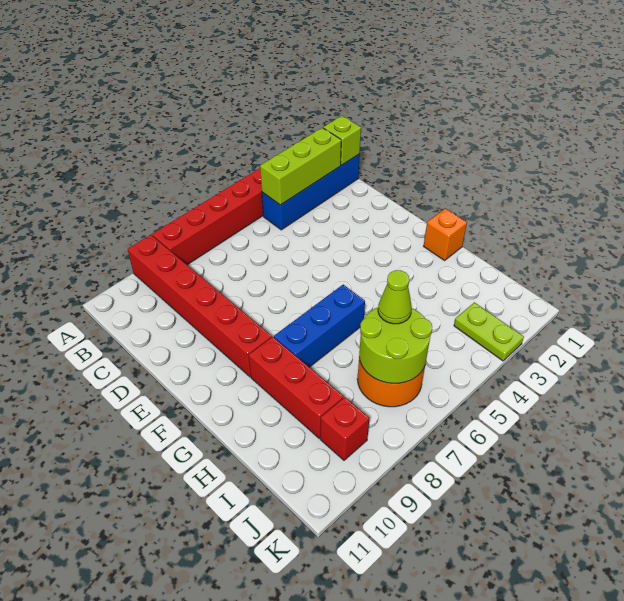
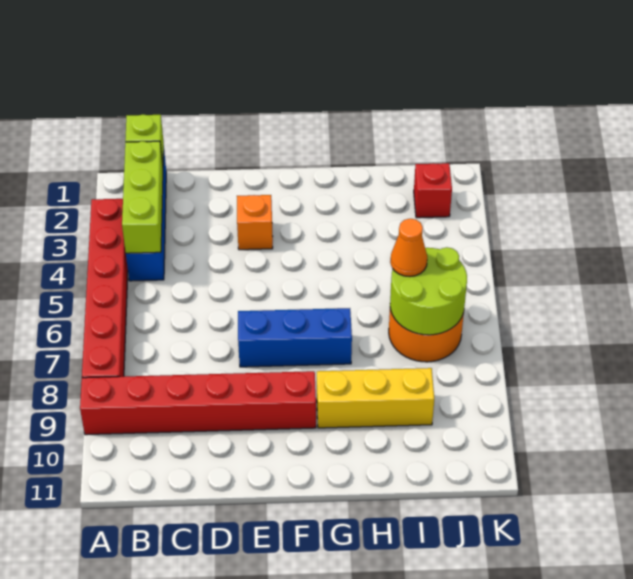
orange 1x1 brick [424,208,467,260] -> orange 1x1 brick moved to [237,195,273,250]
blue 1x3 brick [274,285,365,367] -> blue 1x3 brick turned to [238,308,352,367]
red 1x3 brick [249,337,344,438] -> yellow 1x3 brick [317,368,434,428]
lime 1x1 cone [378,270,412,324] -> orange 1x1 cone [390,219,427,277]
lime 1x2 plate [454,302,524,361] -> none
red 1x1 brick [320,397,369,460] -> red 1x1 brick moved to [414,163,452,218]

